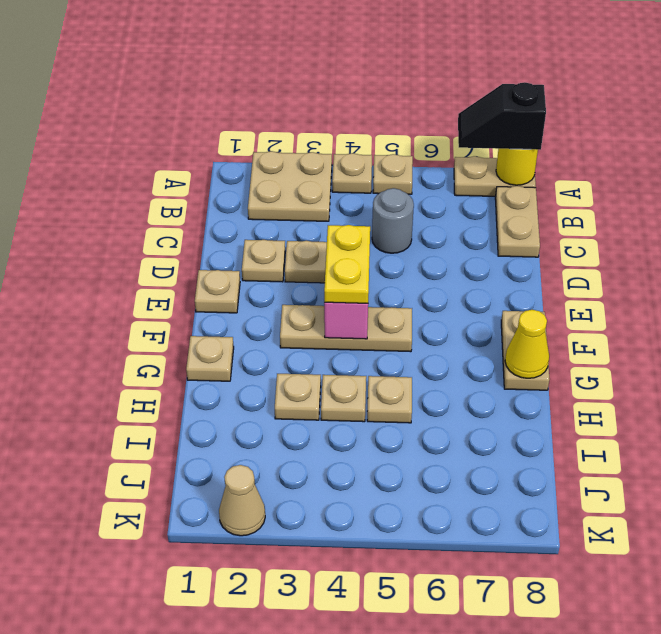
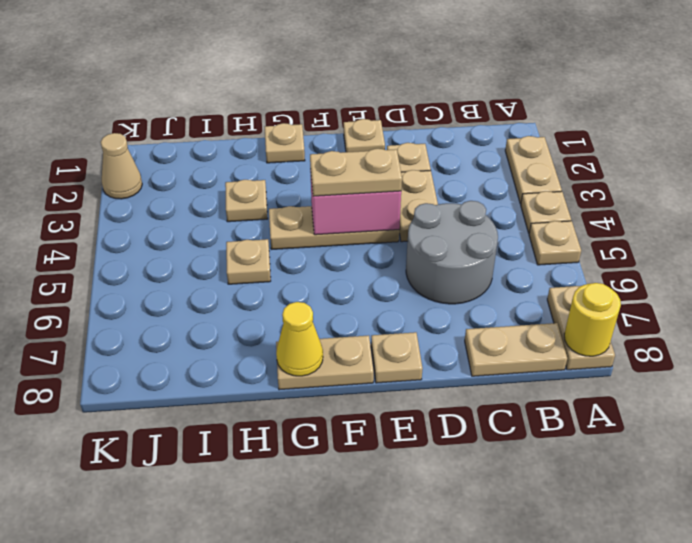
tan 2x2 plate [248,151,332,221] -> tan 1x2 plate [505,136,562,204]
black 1x2 slope [458,82,546,150] -> none
grey 1x1 round brick [372,188,414,253] -> grey 2x2 round brick [406,201,498,304]
yellow 1x2 plate [324,225,370,303] -> tan 1x2 plate [310,149,402,196]
tan 1x3 plate [280,305,412,352] -> tan 1x3 plate turned to [269,206,399,249]
tan 1x1 plate [321,375,366,422] -> tan 1x1 plate moved to [371,332,423,383]

